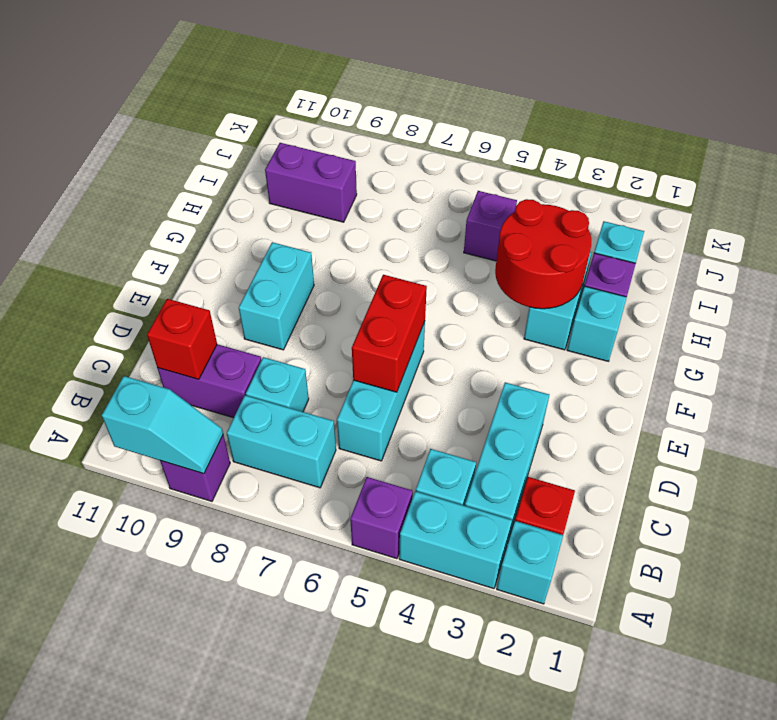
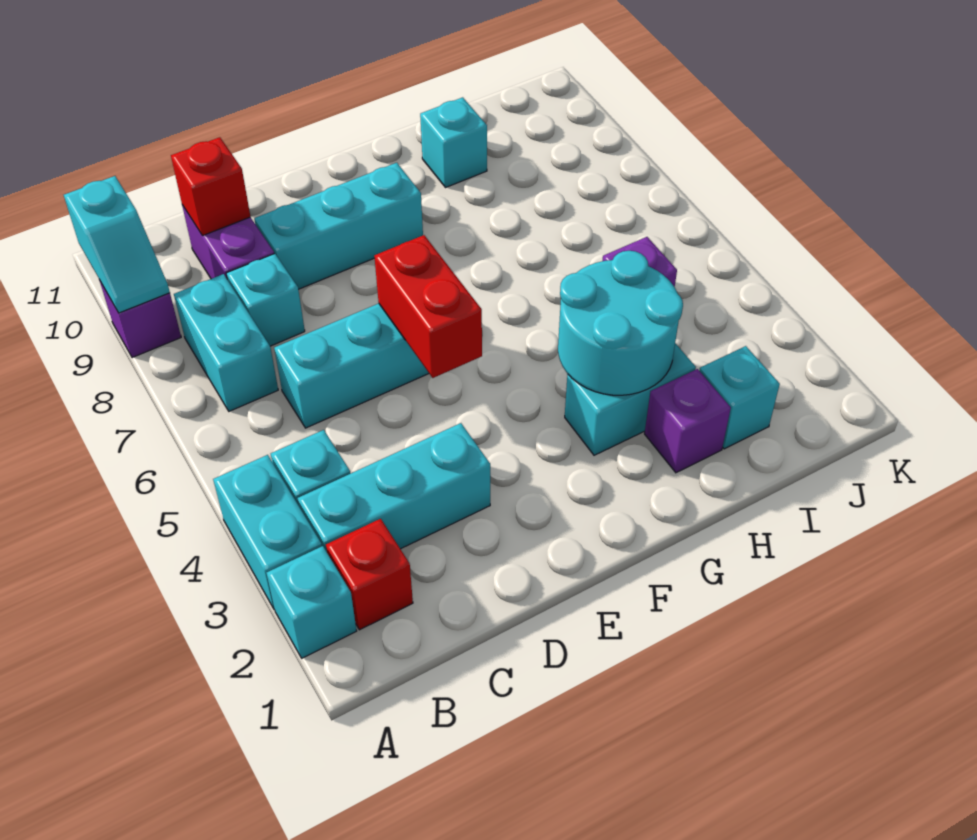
purple 1x1 brick [350,477,413,559] -> none
red 1x2 brick [352,275,427,392] -> red 1x2 brick turned to [374,235,482,378]
cyan 1x2 brick [239,242,314,350] -> cyan 1x3 brick [254,163,423,289]
cyan 1x1 brick [567,286,627,361] -> cyan 1x1 brick moved to [420,97,487,187]
red 2x2 round brick [495,199,591,309] -> cyan 2x2 round brick [558,251,683,395]
purple 1x2 brick [265,143,357,222] -> none

